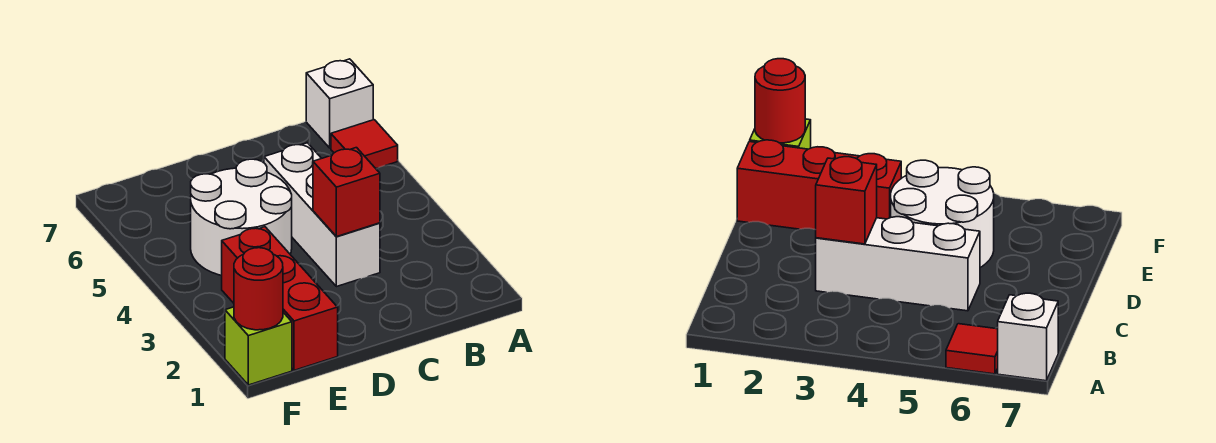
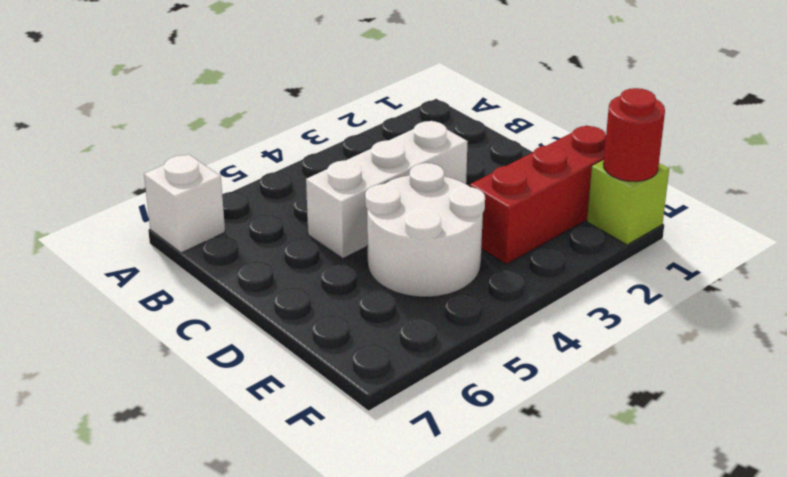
red 1x1 tile [331,120,398,168] -> none
red 1x1 brick [313,148,380,237] -> none

